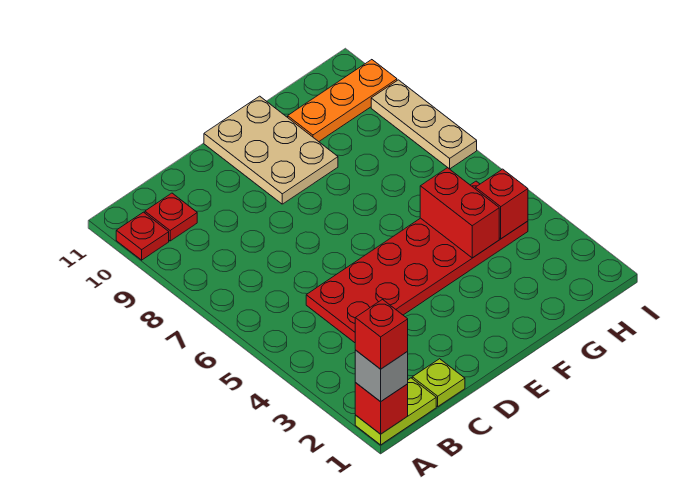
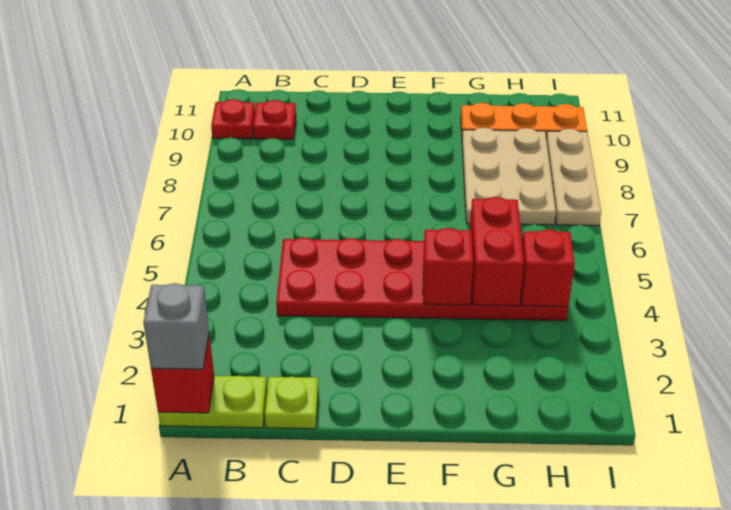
red 1x1 brick [355,300,408,369] -> red 1x1 brick moved to [423,228,473,305]
tan 2x3 plate [204,96,338,204] -> tan 2x3 plate moved to [462,128,556,225]

